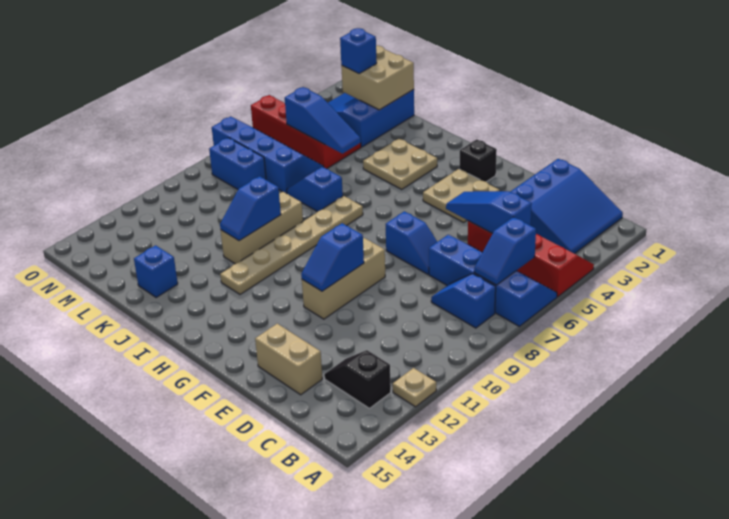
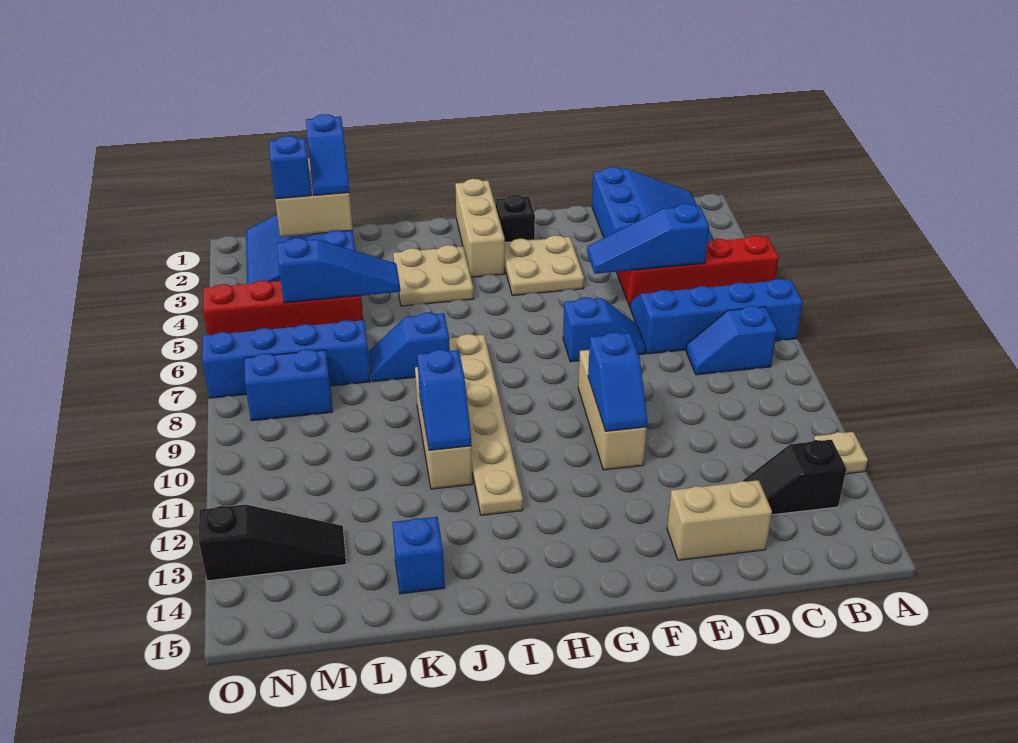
blue 1x2 slope [474,217,536,285] -> blue 1x2 slope moved to [306,114,349,195]
none -> tan 1x3 brick [455,179,505,277]
none -> black 1x3 slope [199,505,346,581]

